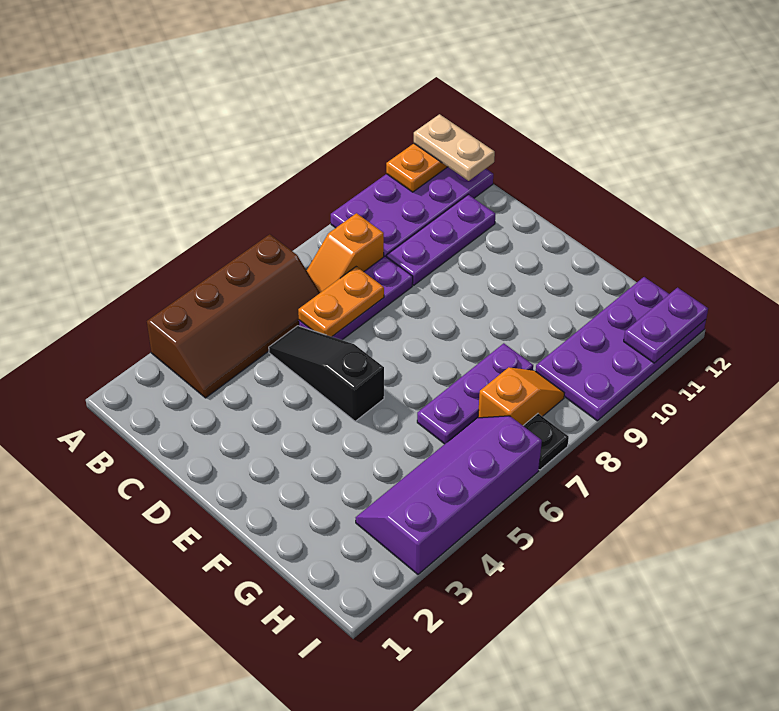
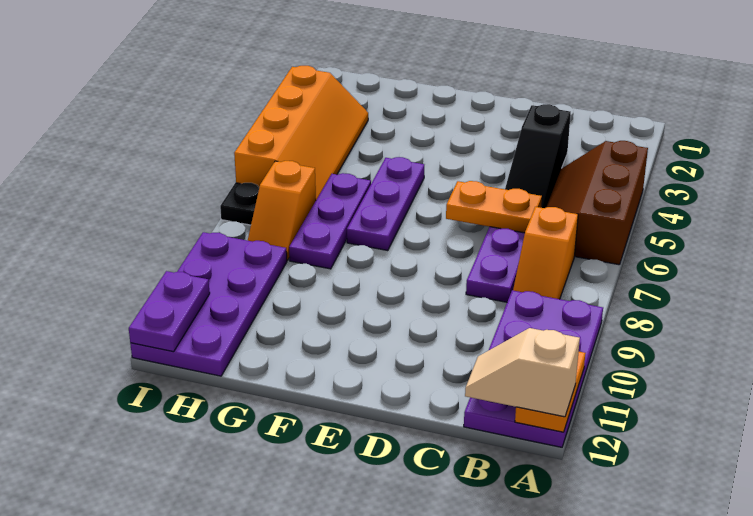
brown 2x4 slope [147,234,320,398] -> brown 2x3 slope [547,141,648,265]
tan 1x2 plate [414,114,495,181] -> tan 1x2 slope [465,328,580,417]
orange 1x2 slope [307,213,384,293] -> orange 1x2 slope turned to [513,207,578,299]
black 1x3 slope [269,326,384,421] -> black 1x3 slope turned to [505,104,571,208]
orange 1x2 plate [298,267,384,337] -> orange 1x2 plate turned to [446,181,542,233]
purple 1x3 plate [387,195,495,285] -> purple 1x3 plate moved to [347,157,424,251]
purple 2x4 slope [356,416,542,574] -> orange 2x4 slope [234,66,368,200]

